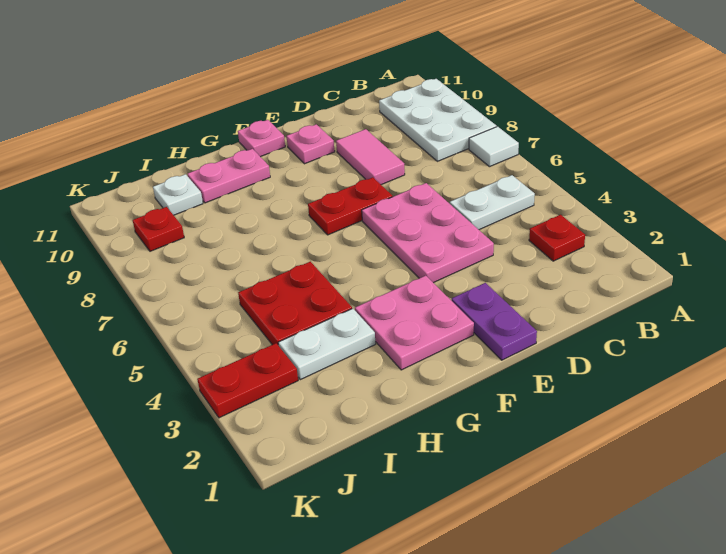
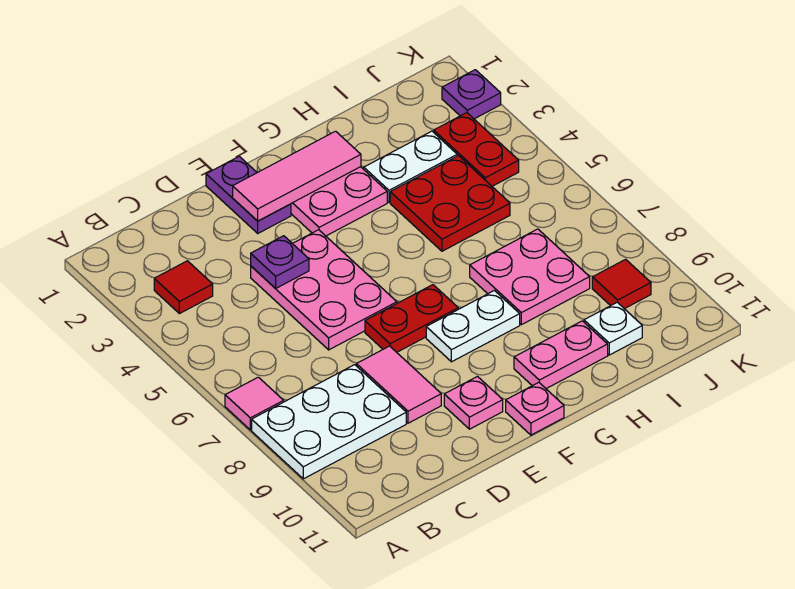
white 1x1 tile [469,127,519,167] -> pink 1x1 tile [225,377,284,430]
white 2x3 plate [379,79,497,161] -> white 2x3 plate turned to [252,365,406,479]
red 1x1 plate [529,215,585,261] -> red 1x1 tile [154,261,213,314]
white 1x2 plate [449,175,535,230] -> white 1x2 plate moved to [426,291,520,362]
none -> purple 1x1 plate [251,236,309,288]
none -> pink 1x3 tile [233,131,361,221]
none -> pink 2x2 plate [470,229,590,325]
red 1x2 plate [197,343,298,418] -> red 1x2 plate turned to [434,113,519,186]
red 1x1 plate [133,207,184,251] -> red 1x1 tile [592,259,651,309]
none -> purple 1x1 plate [442,70,501,119]

